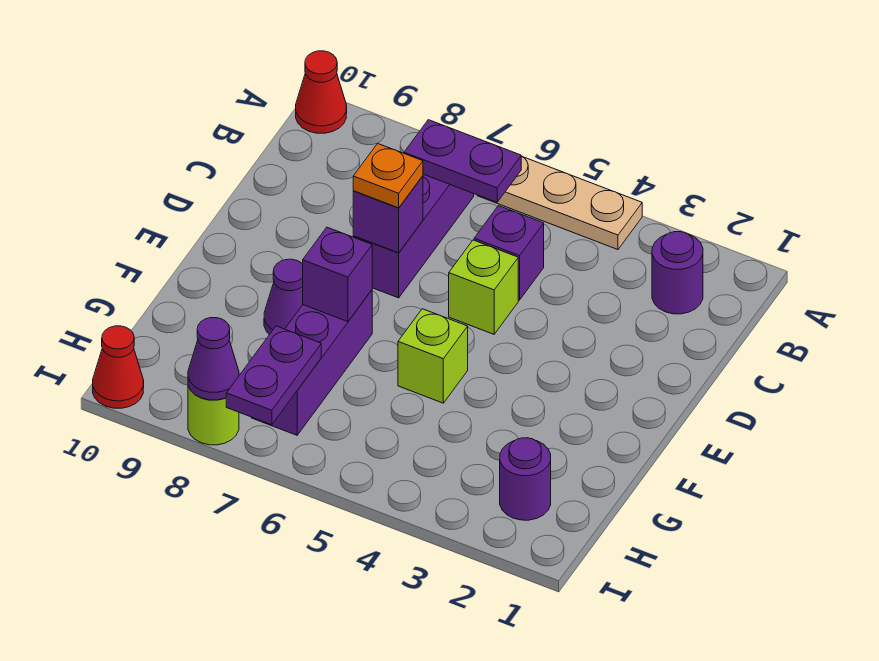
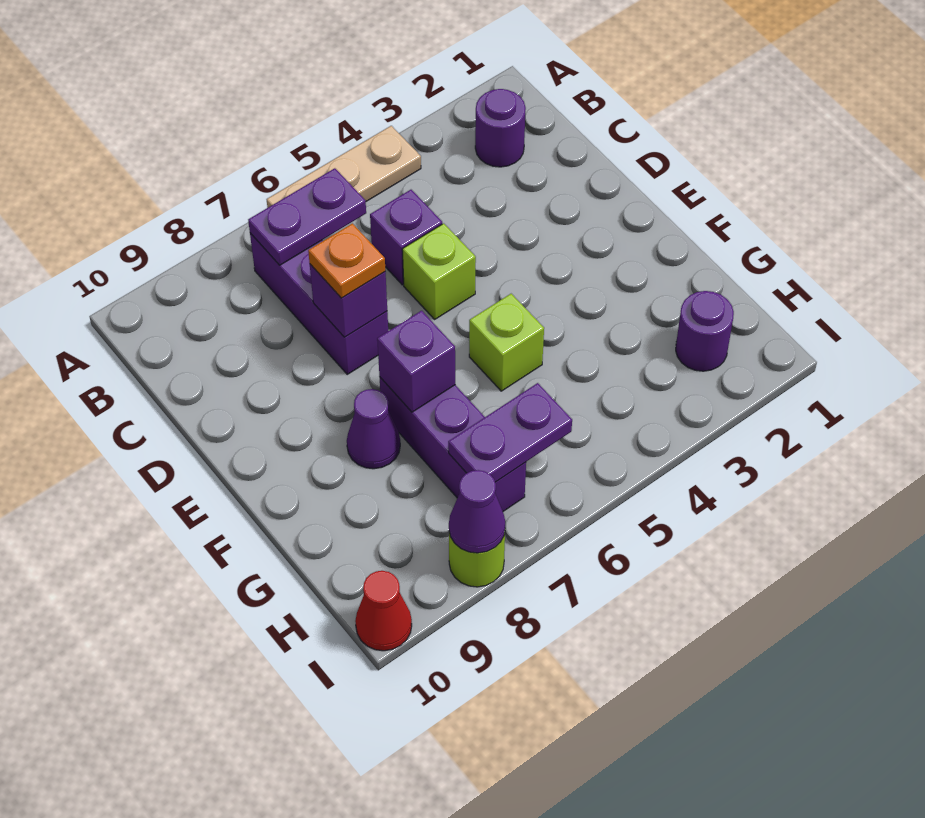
red 1x1 cone [296,51,347,133] -> none
purple 1x2 plate [226,326,321,425] -> purple 1x2 plate turned to [448,383,572,482]

